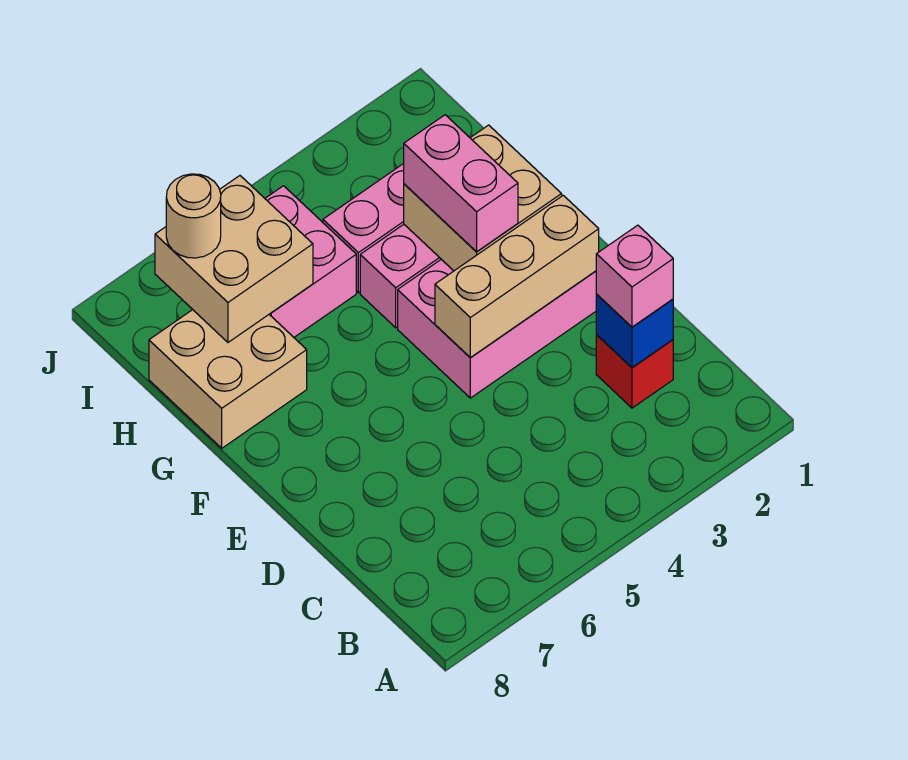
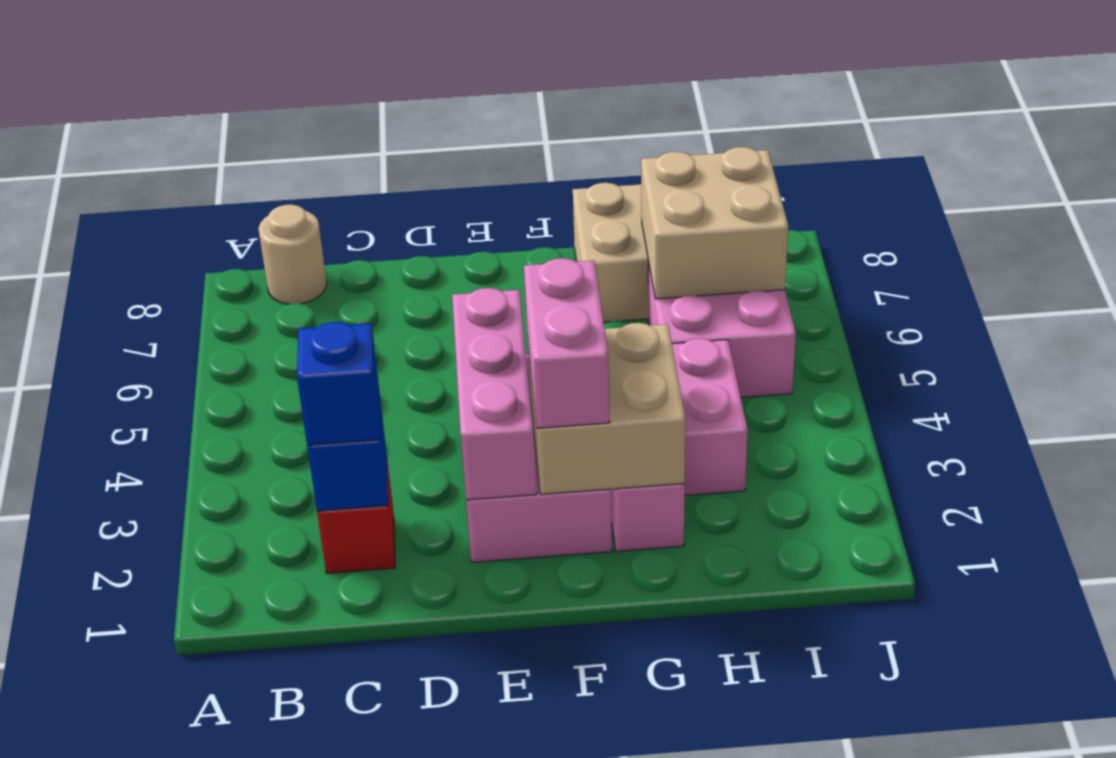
pink 1x1 brick [596,225,673,327] -> blue 1x1 brick [297,322,380,445]
tan 1x3 brick [435,195,599,357] -> pink 1x3 brick [452,288,537,500]
pink 1x2 brick [404,115,518,252] -> pink 1x2 brick turned to [524,258,610,428]
tan 1x1 round brick [166,174,221,258] -> tan 1x1 round brick moved to [258,204,327,304]

